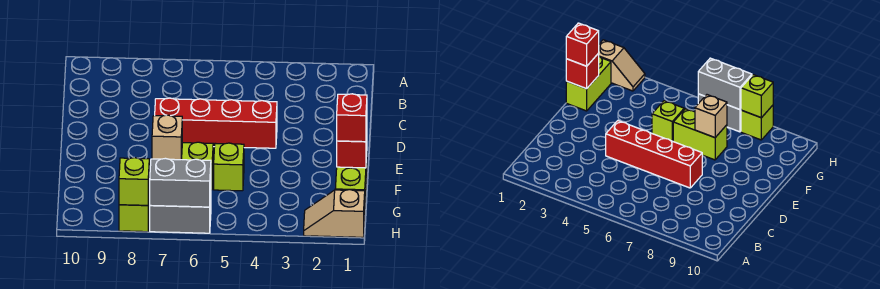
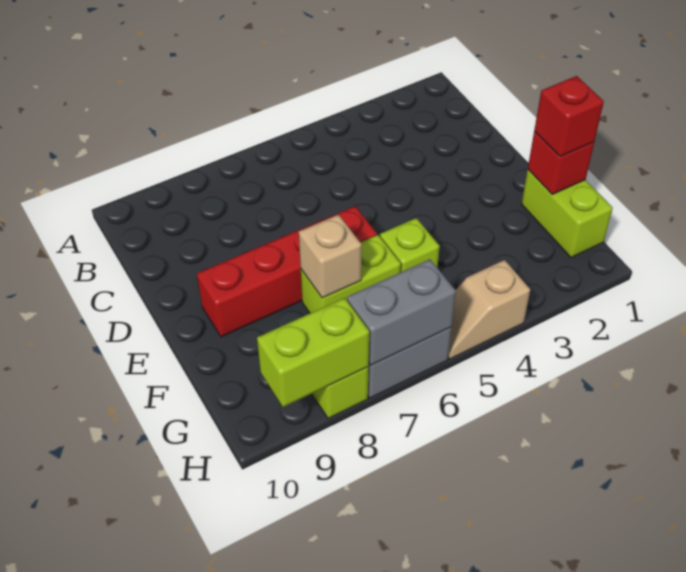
red 1x4 brick [155,98,277,148] -> red 1x4 brick moved to [197,206,377,337]
tan 1x2 slope [304,190,365,237] -> tan 1x2 slope moved to [448,260,530,359]
lime 1x1 brick [119,158,149,205] -> lime 1x2 brick [257,298,369,407]

